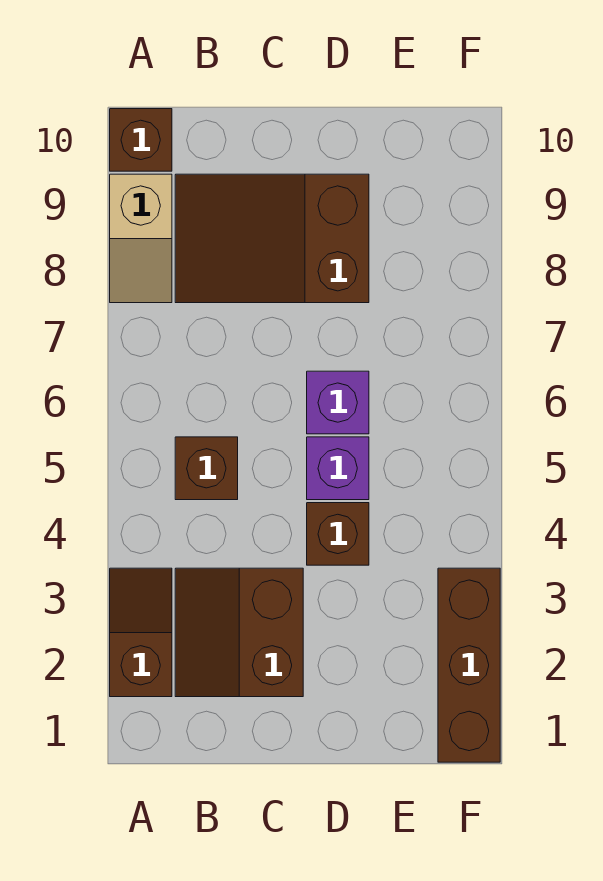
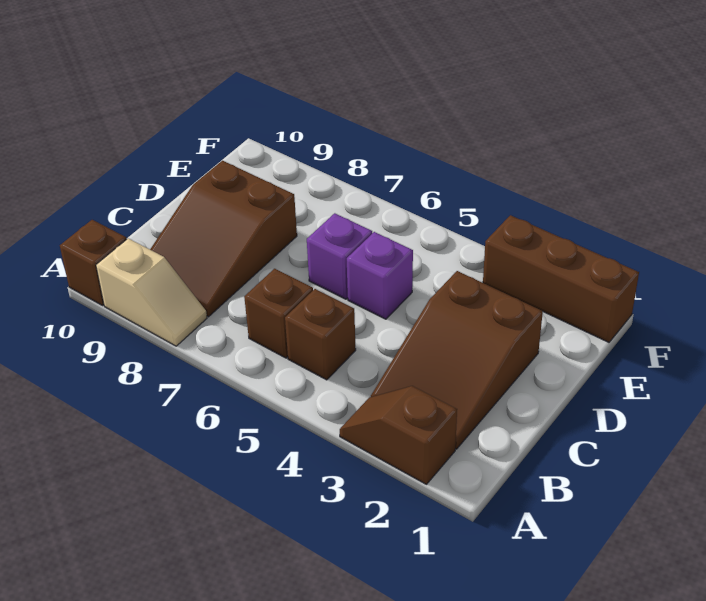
brown 2x2 slope [175,568,303,697] -> brown 2x3 slope [371,271,543,449]
brown 1x1 brick [307,503,369,565] -> brown 1x1 brick moved to [244,269,313,358]

